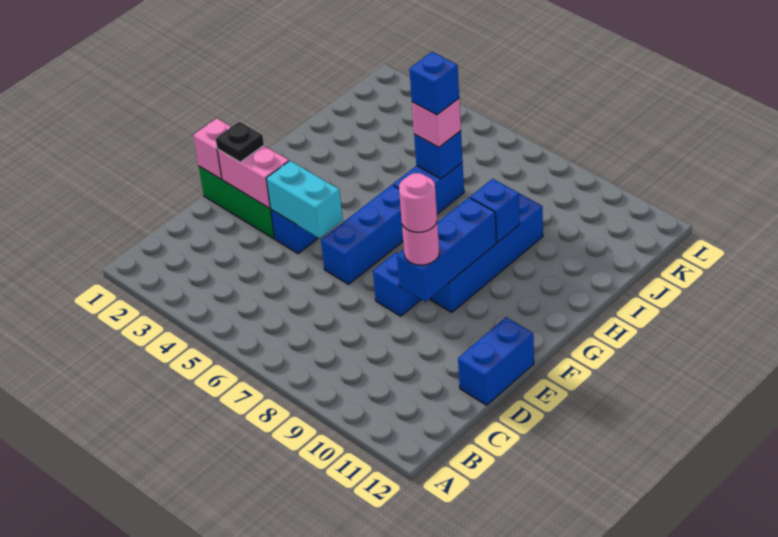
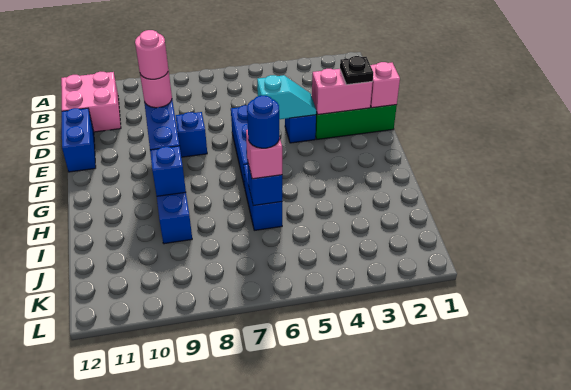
none -> pink 2x2 brick [61,72,121,132]
cyan 1x2 brick [266,161,343,238] -> cyan 1x2 slope [257,75,316,119]
blue 1x1 brick [409,52,459,115] -> blue 1x1 round brick [247,95,279,148]

